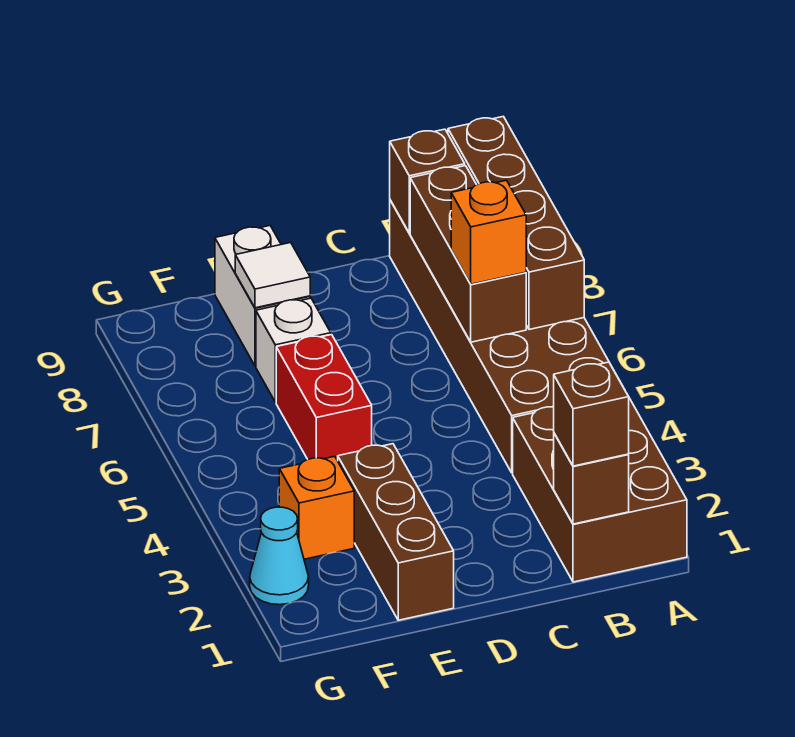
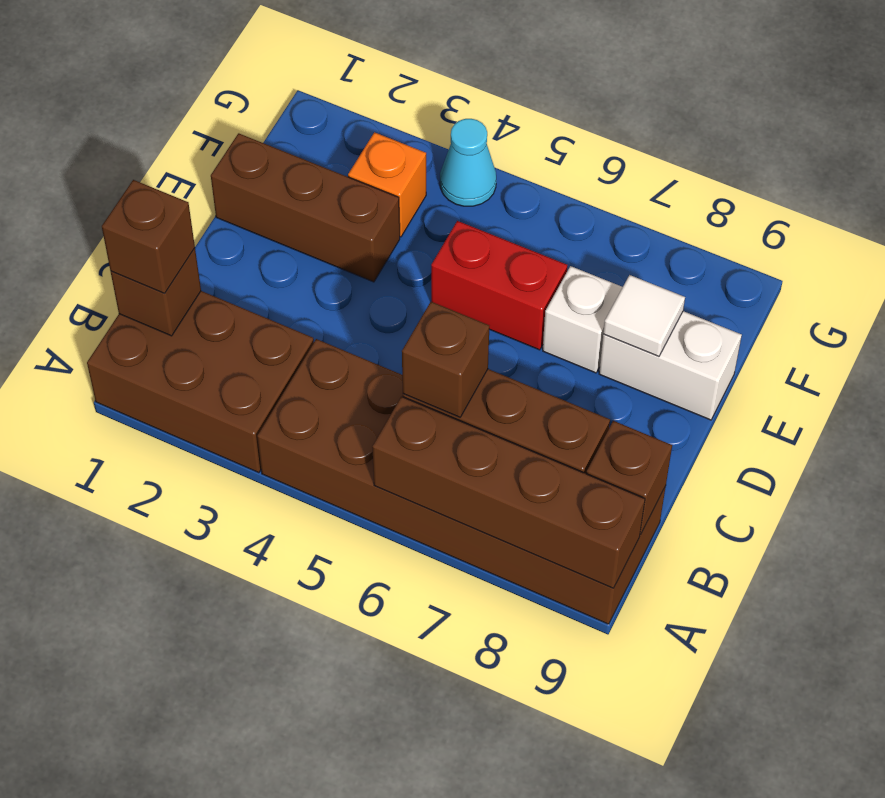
orange 1x1 brick [451,180,526,284] -> brown 1x1 brick [402,302,489,417]
cyan 1x1 cone [250,507,309,605] -> cyan 1x1 cone moved to [440,119,496,206]

